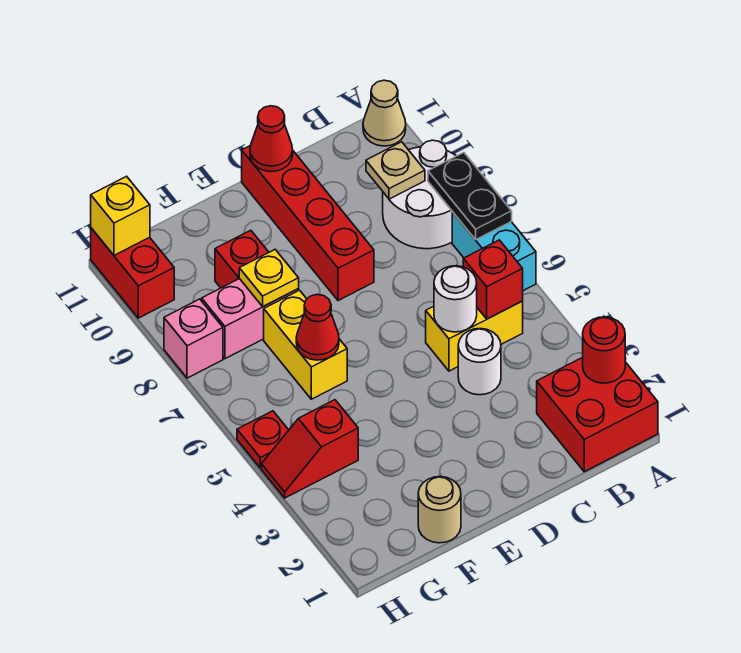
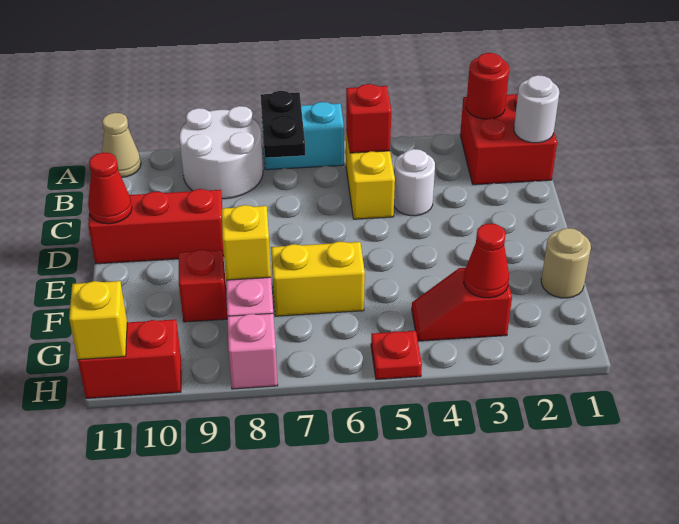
black 1x2 plate [428,153,512,240] -> black 1x2 plate turned to [261,91,305,158]
tan 1x1 plate [366,142,425,199] -> none
white 1x1 round brick [434,266,477,332] -> white 1x1 round brick moved to [514,75,559,143]
red 1x4 brick [242,145,374,301] -> red 1x3 brick [88,189,224,264]
red 1x1 cone [296,295,339,360] -> red 1x1 cone moved to [464,223,509,298]
yellow 1x1 plate [239,250,299,307] -> yellow 1x1 brick [222,205,271,280]
red 1x2 slope [261,400,358,498] -> red 1x2 slope turned to [412,268,512,341]

